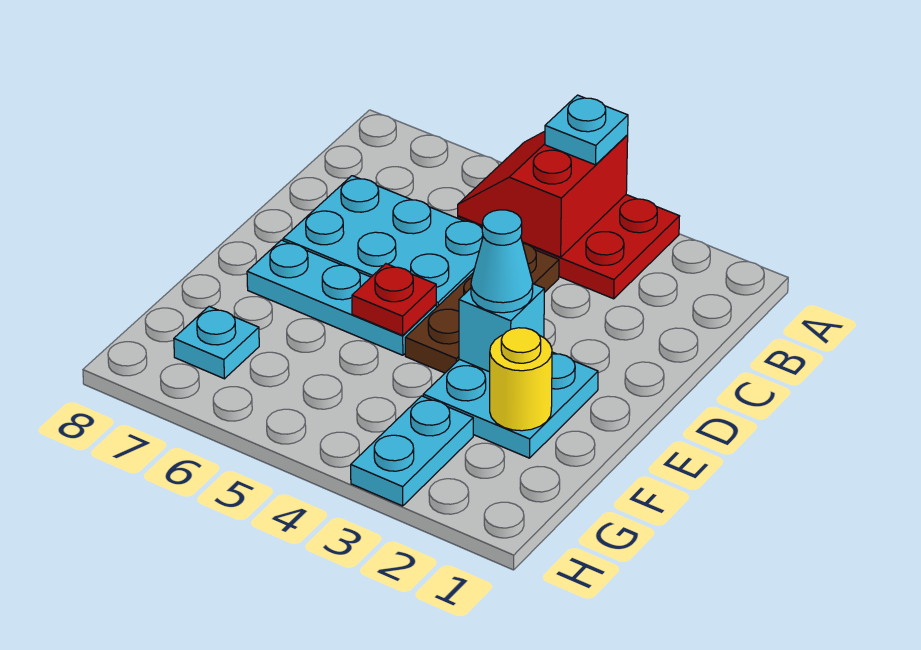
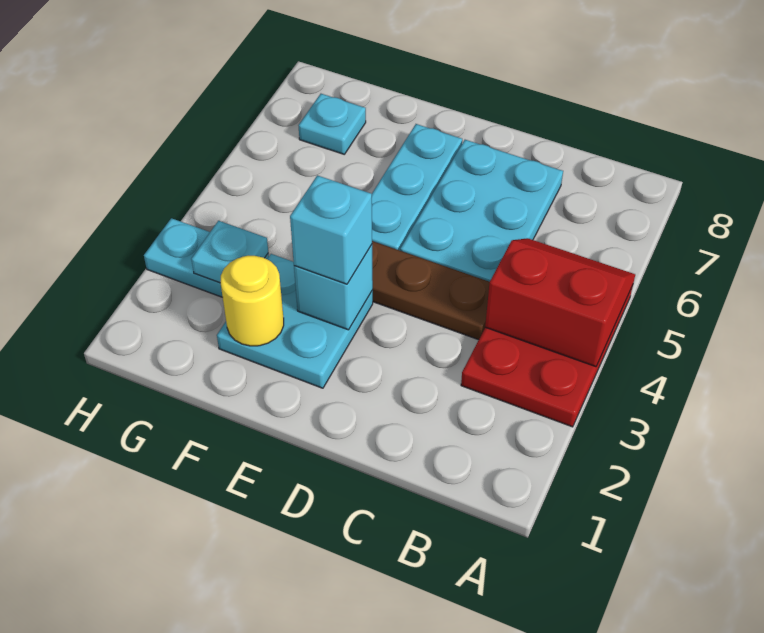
cyan 1x1 plate [545,95,628,165] -> cyan 1x1 plate moved to [191,221,268,283]
cyan 1x1 cone [471,210,533,313] -> cyan 1x1 brick [290,175,372,284]
red 1x1 plate [352,264,436,335] -> none

